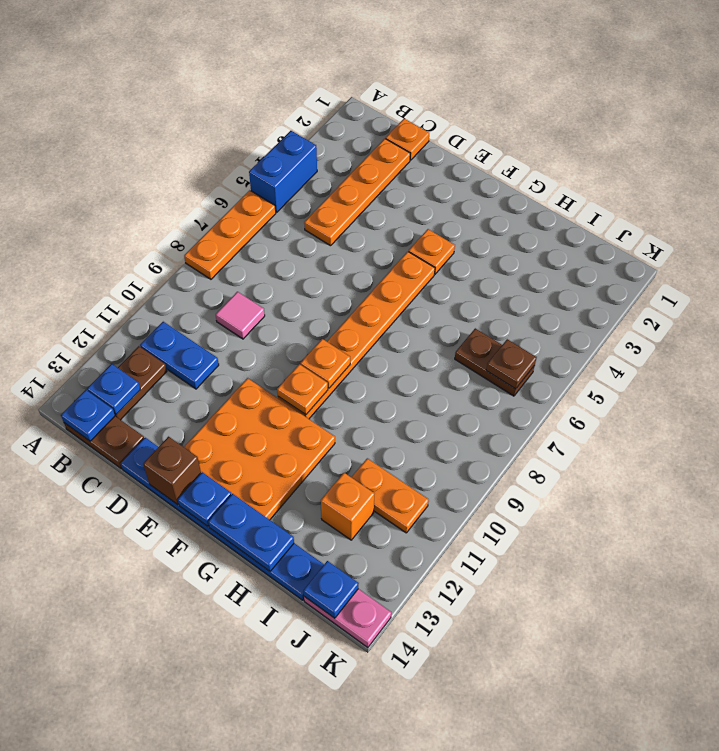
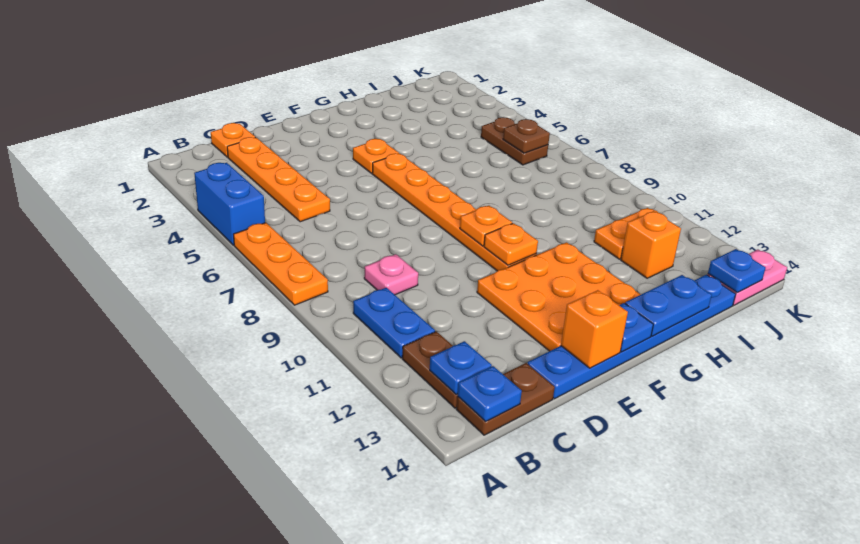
blue 1x2 plate [140,322,219,389] -> blue 1x2 plate turned to [353,288,435,358]
pink 1x1 tile [216,292,265,339] -> pink 1x1 plate [364,254,418,295]
brown 1x1 brick [143,437,201,505] -> orange 1x1 brick [561,290,628,368]
brown 1x2 plate [455,328,535,396] -> brown 1x2 plate turned to [481,117,548,165]

